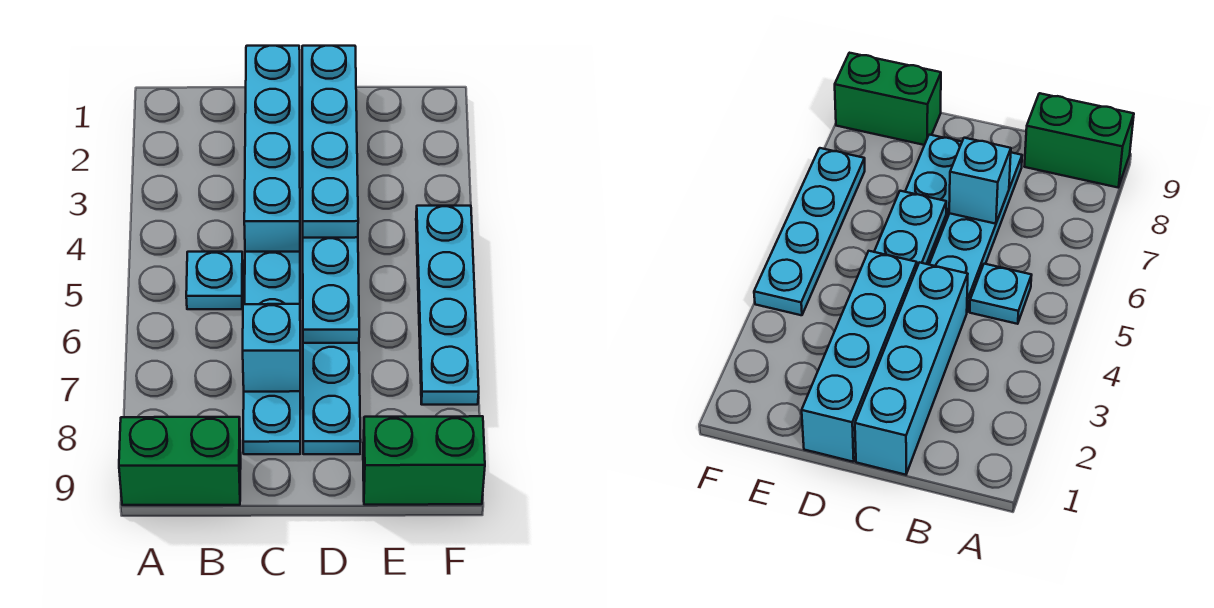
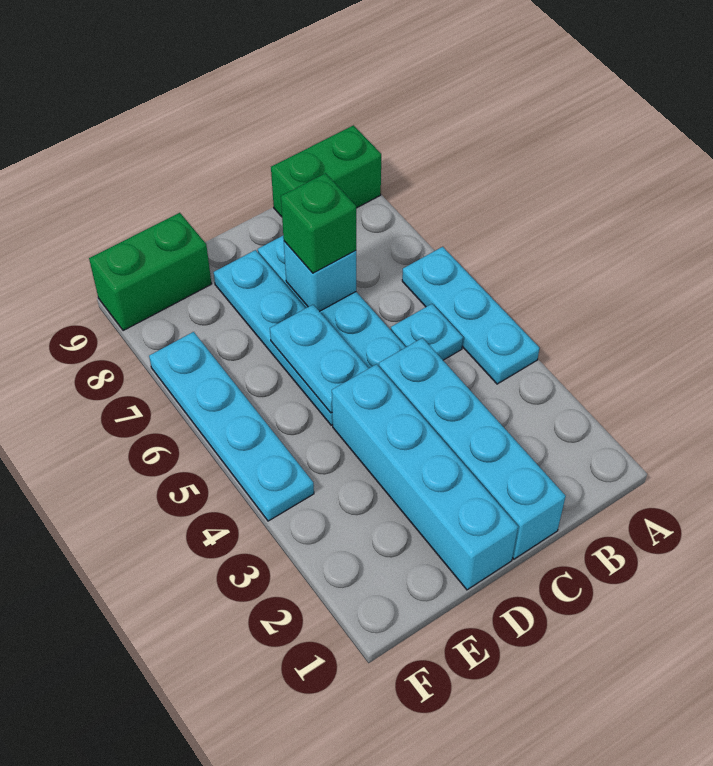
none -> cyan 1x3 plate [402,247,540,384]
none -> green 1x1 brick [281,173,356,273]

